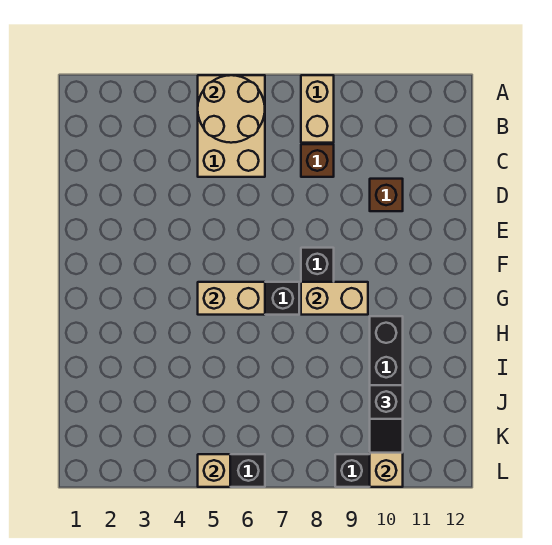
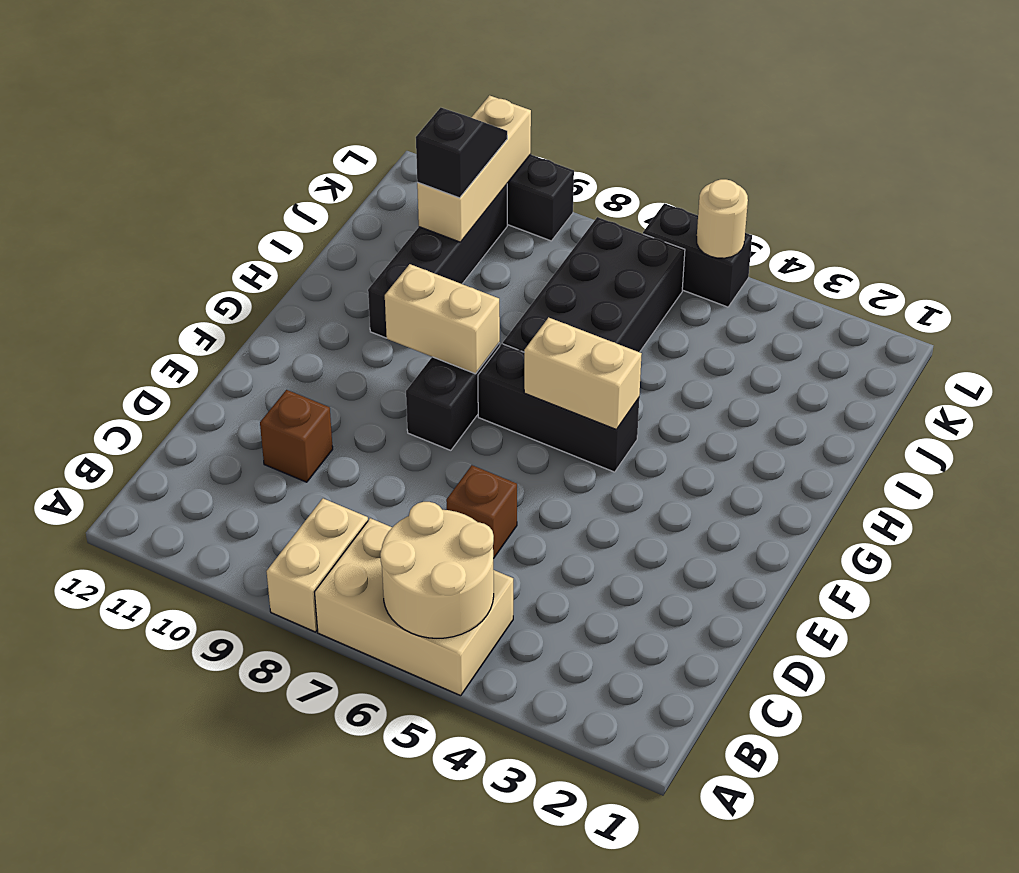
tan 2x3 brick [198,75,265,177] -> tan 2x3 brick turned to [315,518,513,696]
brown 1x1 brick [301,144,334,177] -> brown 1x1 brick moved to [446,465,517,559]
none -> black 2x4 brick [503,217,685,352]
tan 1x1 brick [198,454,230,487] -> tan 1x1 round brick [697,179,748,258]

